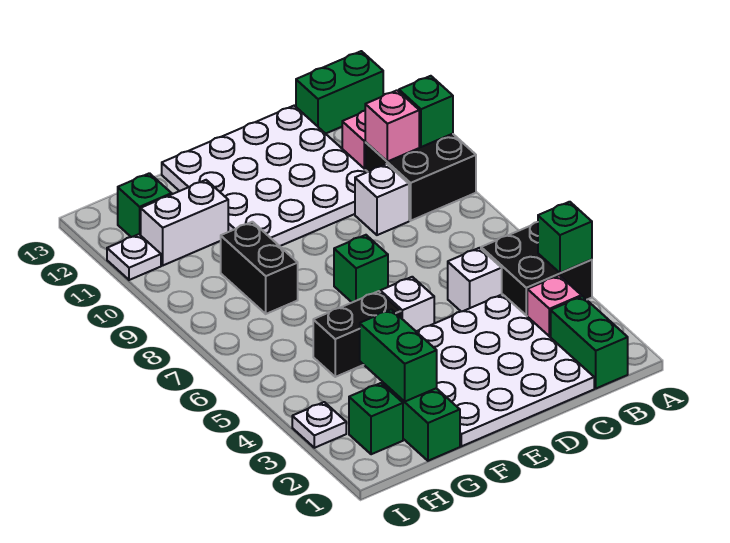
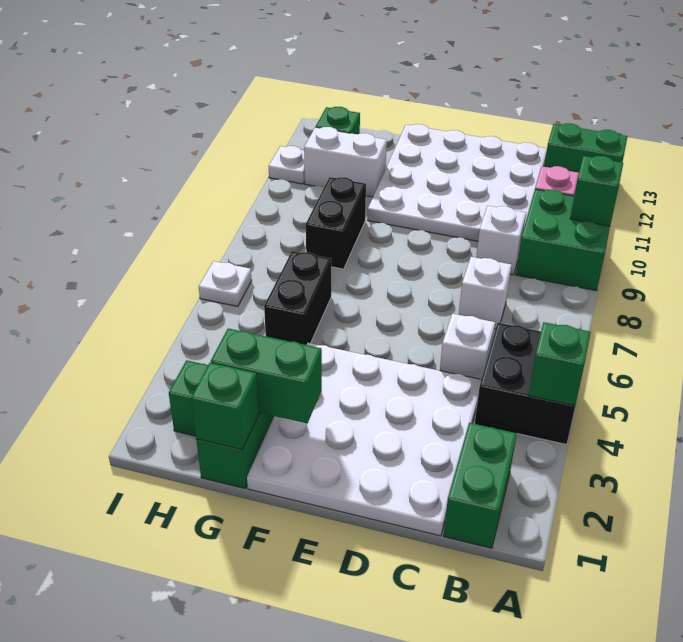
black 2x2 brick [365,134,476,221] -> green 2x2 brick [516,189,610,291]
pink 1x1 brick [527,275,581,337] -> none
pink 1x1 brick [365,90,419,162] -> none
white 1x1 brick [380,277,434,331] -> white 1x1 brick moved to [459,257,511,329]
green 1x1 brick [334,235,388,302] -> green 1x1 brick moved to [191,363,259,450]
black 1x2 brick [313,291,401,377] -> black 1x2 brick turned to [264,251,331,345]
green 1x2 brick [360,309,437,402] -> green 1x2 brick turned to [211,328,322,424]
white 1x1 plate [292,402,346,448] -> white 1x1 plate moved to [199,261,252,307]

